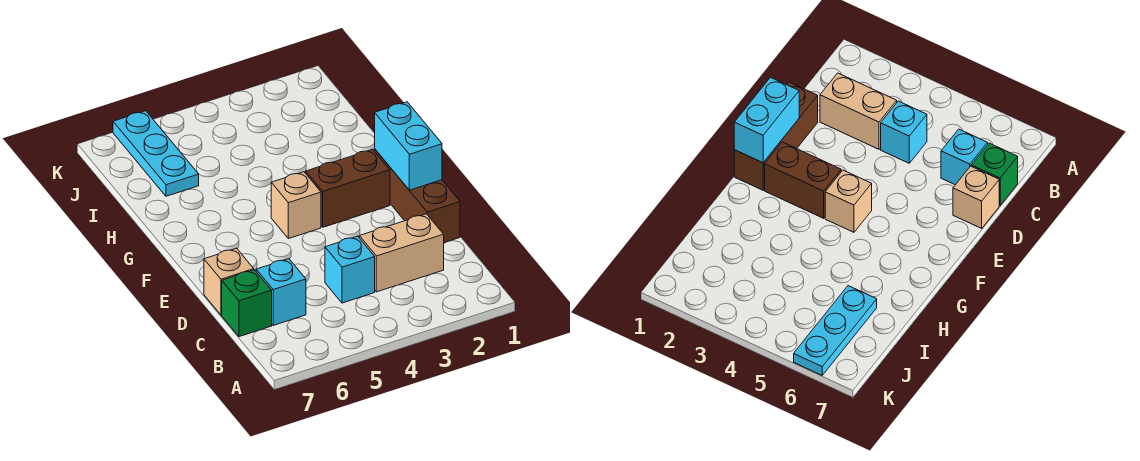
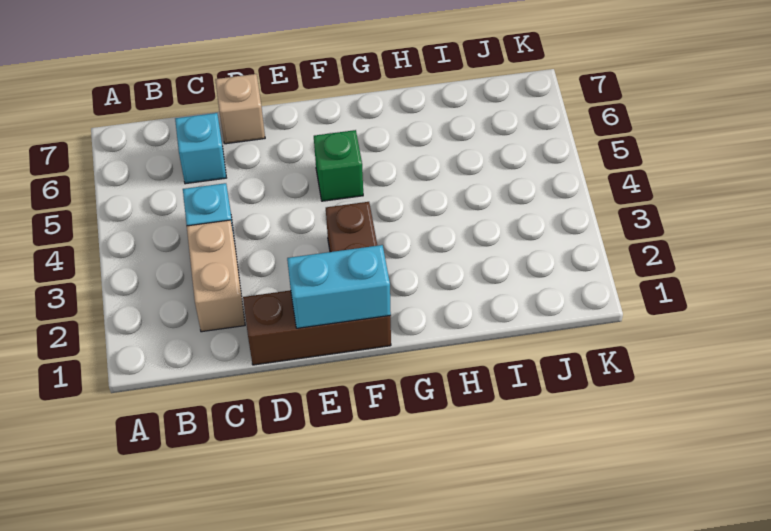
green 1x1 brick [222,270,272,337] -> green 1x1 brick moved to [314,130,363,201]
tan 1x1 brick [271,172,321,239] -> none
cyan 1x3 plate [113,111,199,196] -> none

